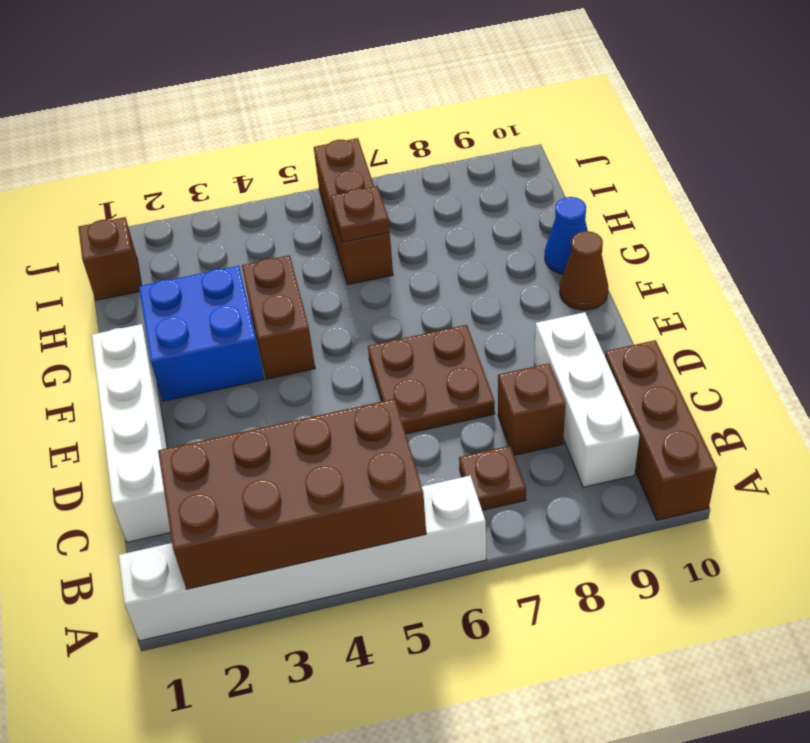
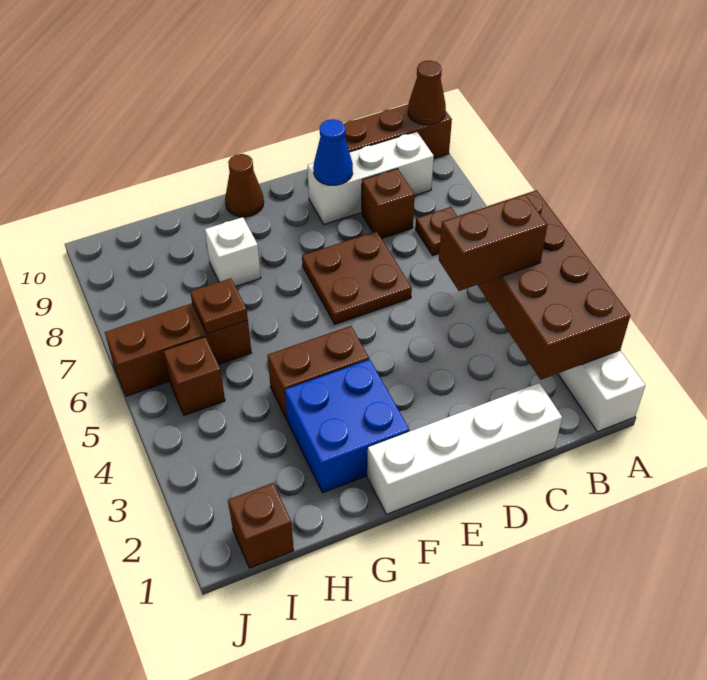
none -> brown 1x1 cone [408,61,446,125]
none -> brown 1x2 brick [439,194,548,291]
none -> white 1x1 brick [205,217,261,287]
blue 1x1 cone [545,197,588,274] -> blue 1x1 cone moved to [313,119,353,185]
none -> brown 1x1 brick [164,337,225,415]

